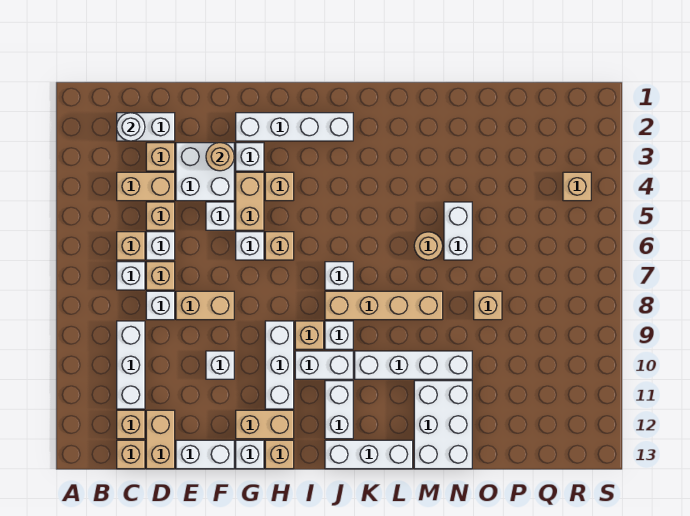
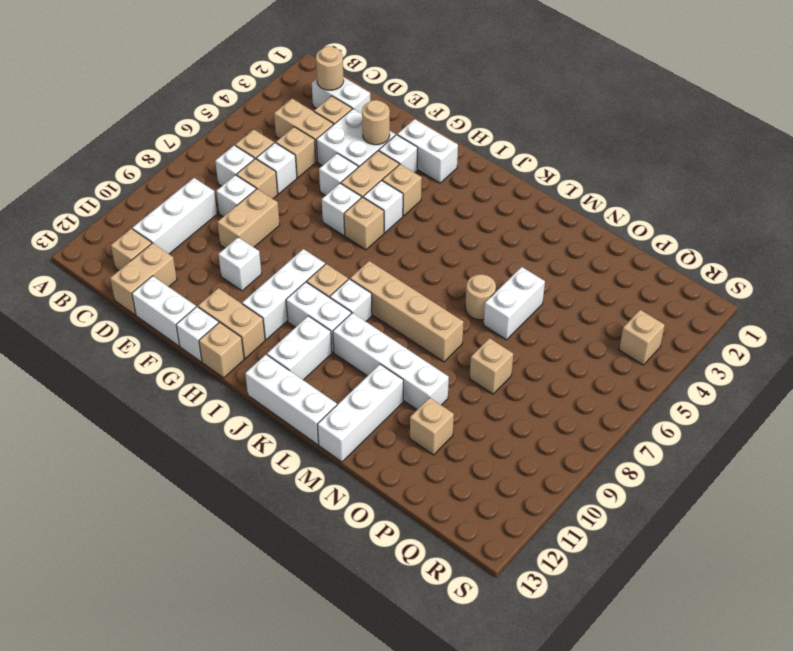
white 1x1 round brick [117,113,145,141] -> tan 1x1 round brick [316,46,344,90]
tan 1x1 brick [117,440,145,469] -> tan 1x1 brick moved to [410,398,454,455]
tan 1x2 brick [176,291,234,320] -> tan 1x2 brick turned to [217,189,280,248]
white 1x4 brick [236,113,353,141] -> white 1x2 brick [397,119,458,183]
white 1x1 brick [325,262,353,290] -> white 1x1 brick moved to [363,181,403,233]
white 2x3 brick [414,381,472,469] -> white 1x3 brick [317,364,403,462]

